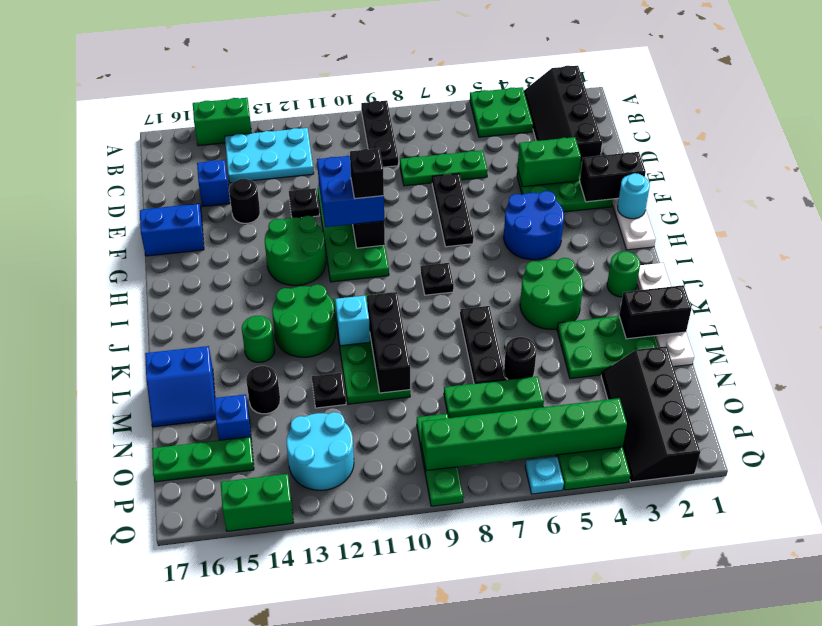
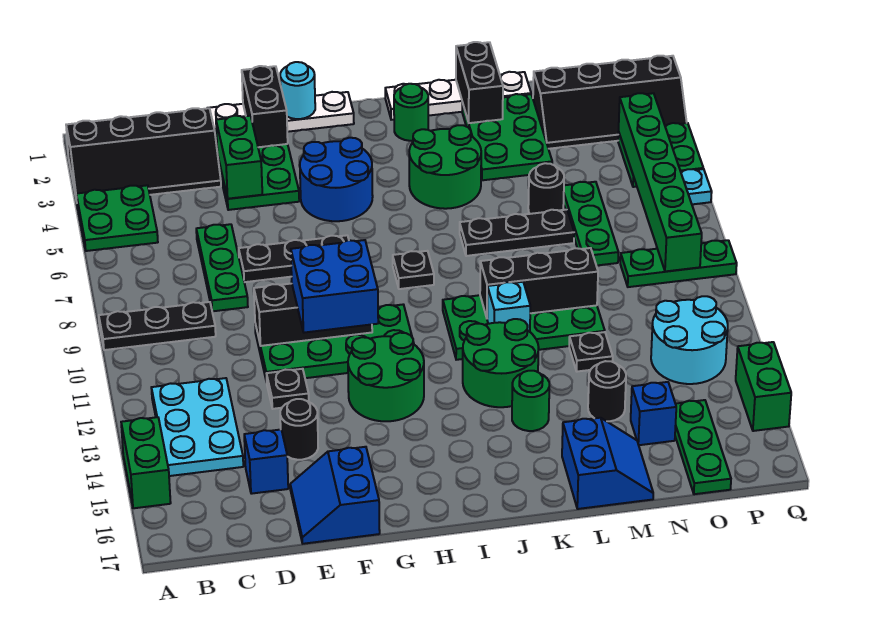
black 1x1 brick [350,148,384,199] -> none

